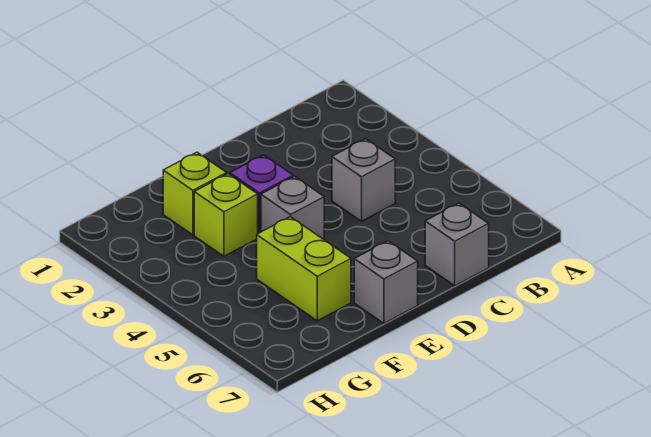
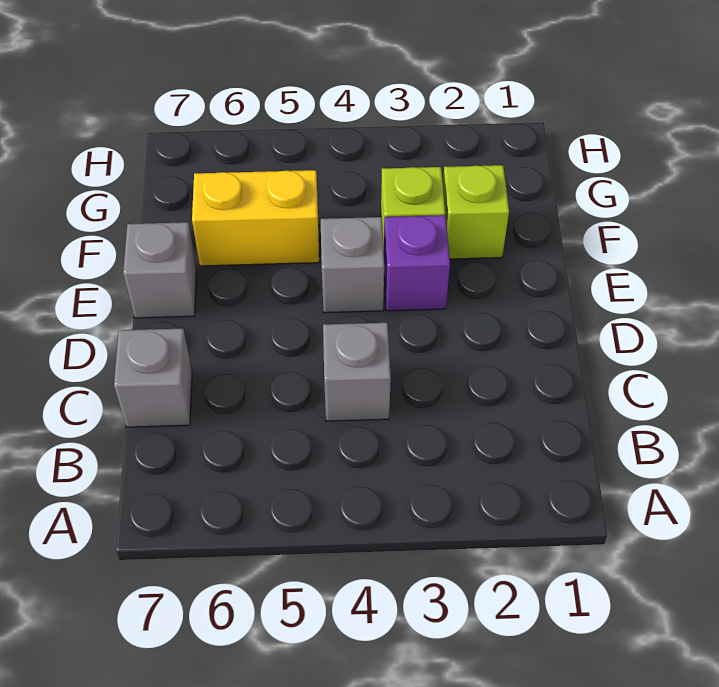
lime 1x2 brick [257,217,351,321] -> yellow 1x2 brick [192,170,319,266]

